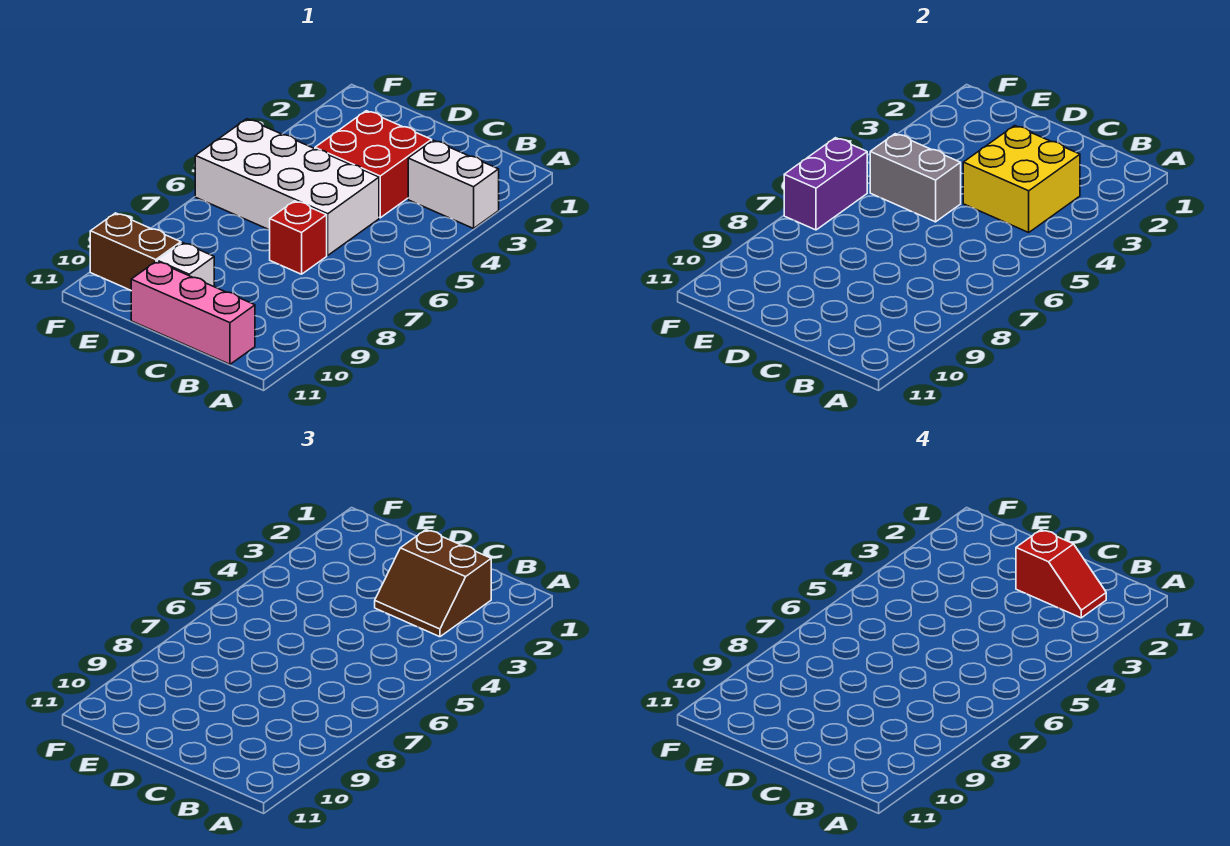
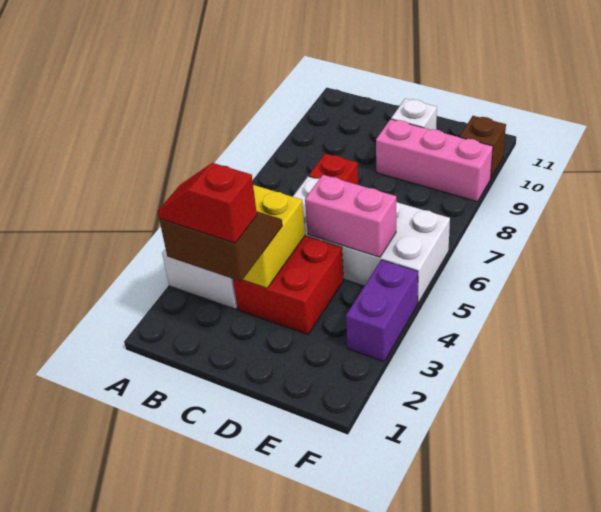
pink 1x3 brick [131,261,255,364] -> pink 1x3 brick moved to [376,119,493,202]
grey 1x2 brick [870,134,961,222] -> pink 1x2 brick [305,175,396,257]
brown 1x2 brick [90,213,181,290] -> brown 1x1 brick [460,116,506,179]
purple 1x2 brick [784,138,867,230] -> purple 1x2 brick moved to [346,260,418,361]

